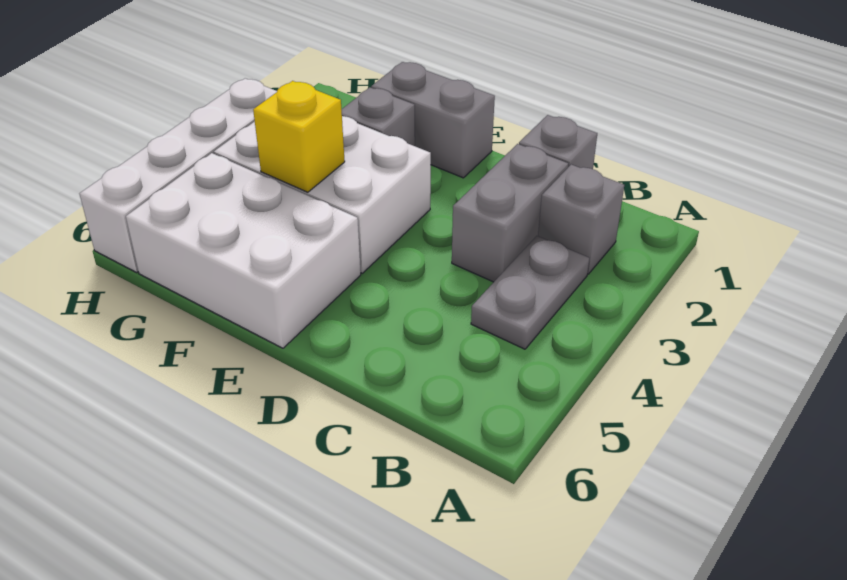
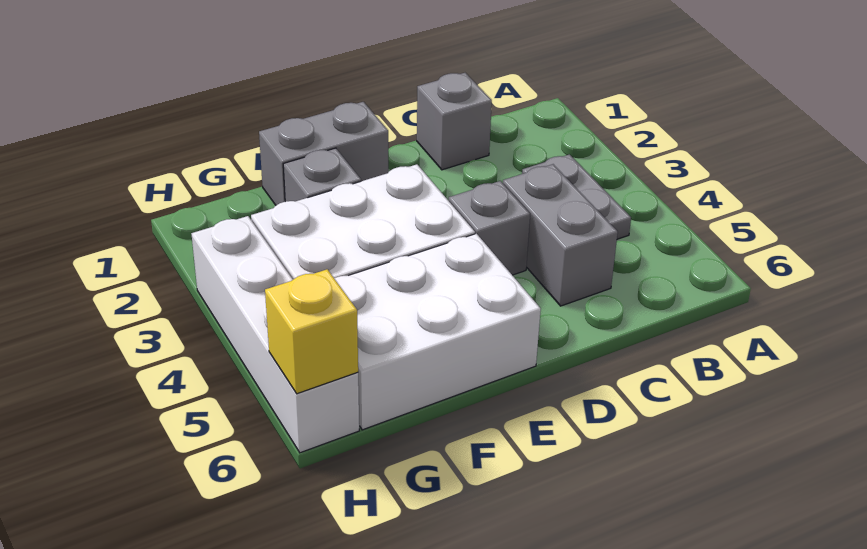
grey 1x1 brick [538,164,624,274] -> grey 1x1 brick moved to [449,181,530,275]
grey 1x2 brick [452,144,568,282] -> grey 1x2 brick moved to [503,164,618,306]
yellow 1x1 brick [253,81,345,192] -> yellow 1x1 brick moved to [265,269,358,394]

